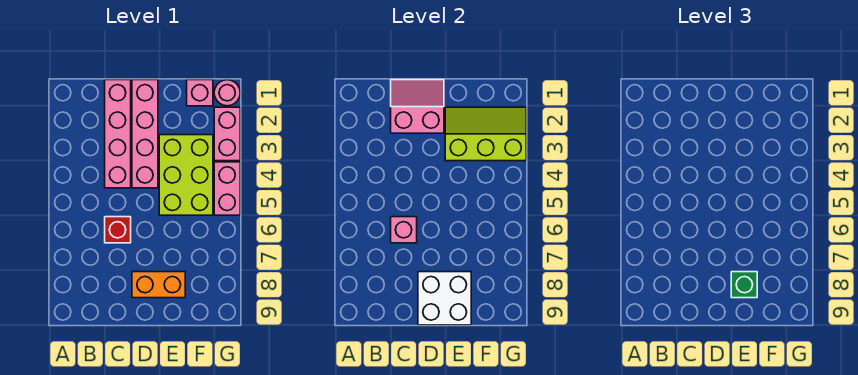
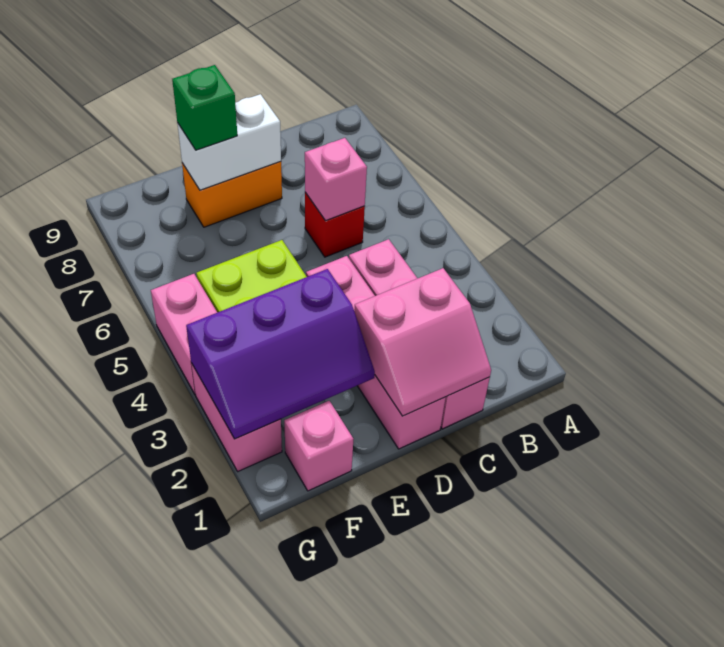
white 2x2 brick [418,272,471,325] -> white 1x2 brick [177,94,281,190]
lime 2x3 slope [445,107,526,161] -> purple 2x3 slope [186,269,375,439]
pink 1x1 round brick [214,80,240,106] -> none

